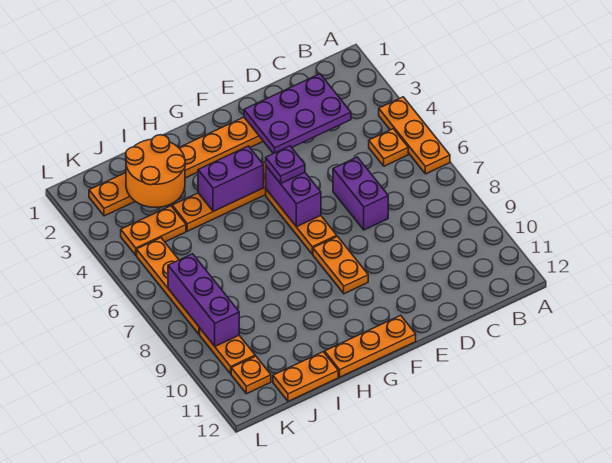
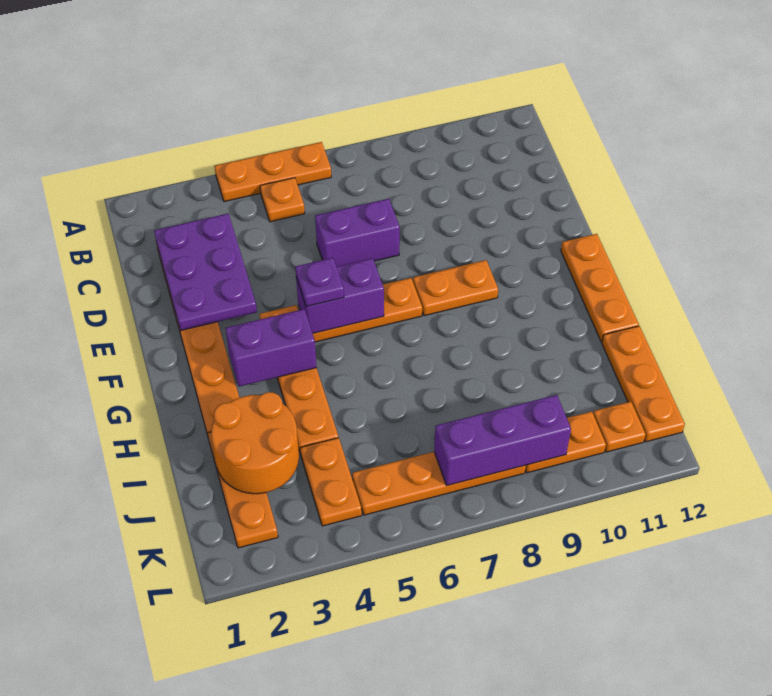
purple 1x2 brick [198,146,264,211] -> purple 1x2 brick turned to [225,309,317,387]
orange 1x2 plate [273,352,338,401] -> orange 1x3 plate [602,326,685,442]

